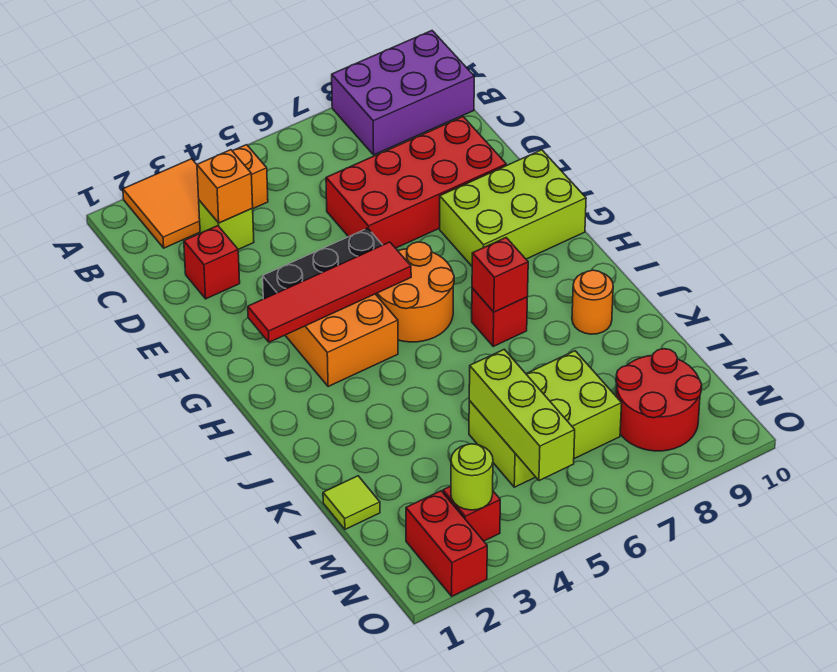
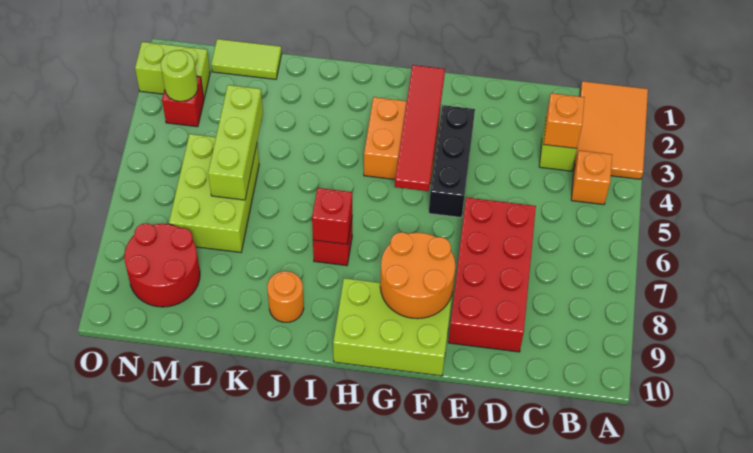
orange 2x2 tile [123,159,200,248] -> orange 2x3 tile [574,81,648,179]
purple 2x3 brick [332,31,474,155] -> none
red 1x1 brick [184,226,240,299] -> none
lime 2x3 brick [440,150,586,266] -> lime 2x3 brick turned to [333,278,452,376]
orange 2x2 round brick [376,242,454,342] -> orange 2x2 round brick moved to [380,232,455,319]
lime 1x1 tile [323,476,380,529] -> lime 1x2 tile [211,39,282,79]
lime 1x3 brick [469,349,575,481] -> lime 1x3 brick turned to [208,85,263,200]
red 1x2 brick [406,491,487,596] -> lime 1x2 brick [135,42,210,98]

